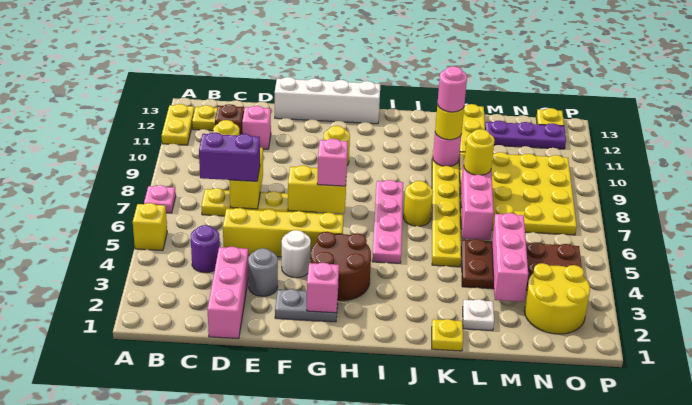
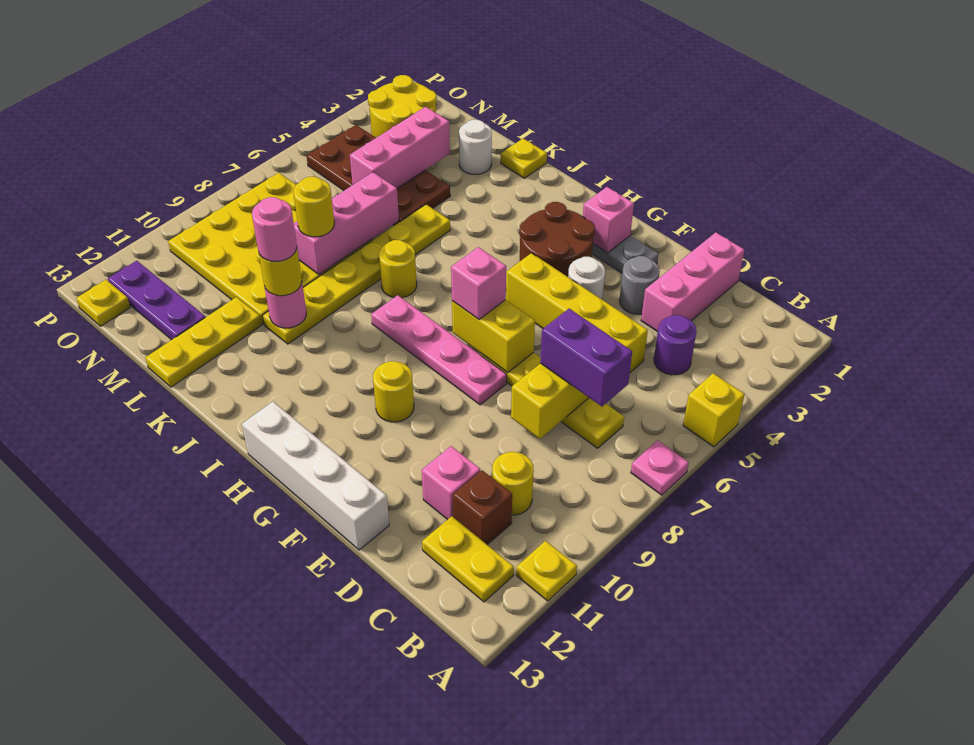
yellow 1x2 plate [161,104,195,145] -> yellow 1x1 plate [516,541,577,601]
pink 1x4 plate [372,180,403,263] -> pink 1x4 plate turned to [371,295,507,405]
white 1x1 plate [463,299,494,331] -> white 1x1 round brick [459,120,492,174]

